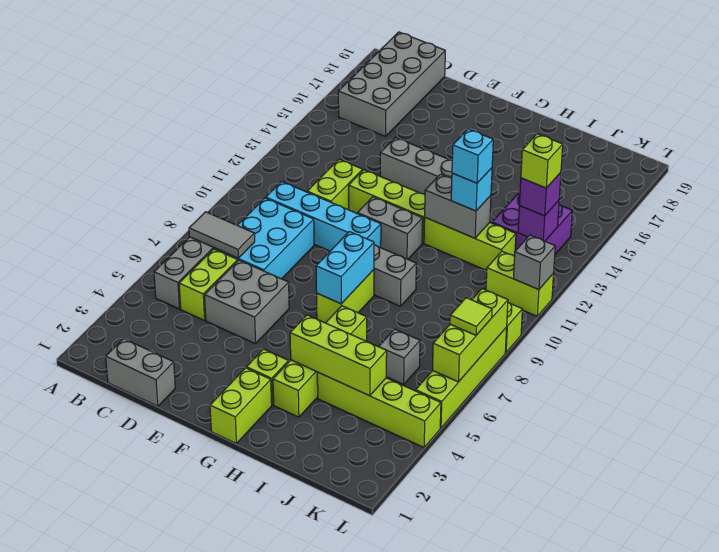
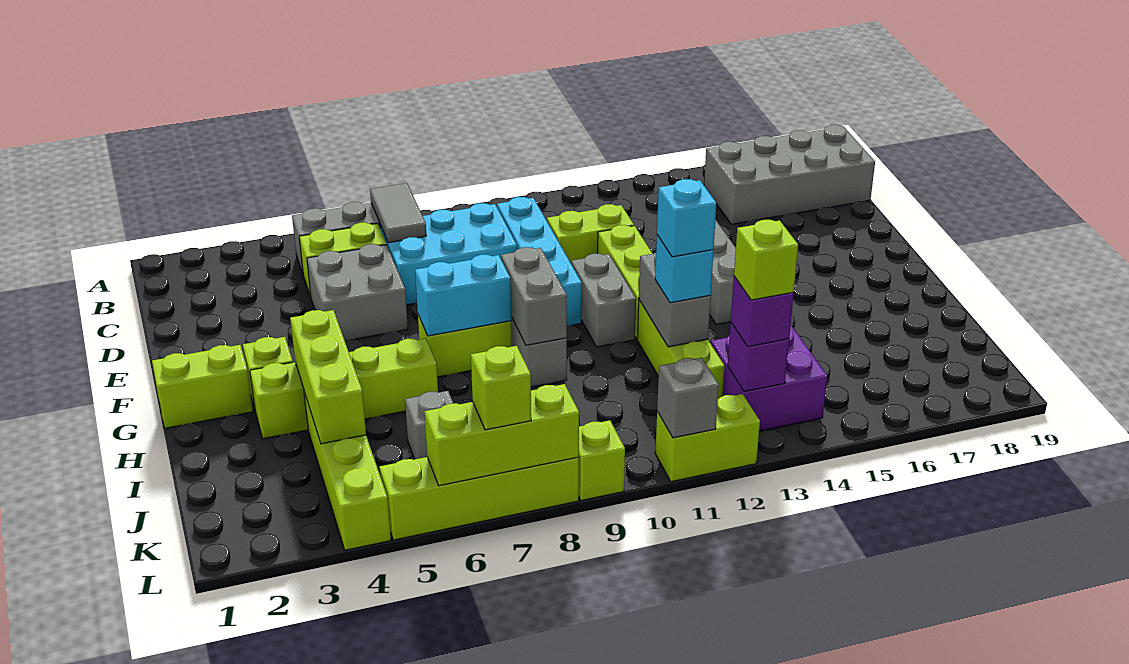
grey 1x2 brick [106,338,175,406] -> grey 1x2 brick moved to [501,247,567,345]
lime 1x2 brick [486,251,554,316] -> lime 1x2 brick turned to [655,394,760,482]
lime 1x1 tile [450,298,492,335] -> lime 1x1 brick [471,346,531,430]

